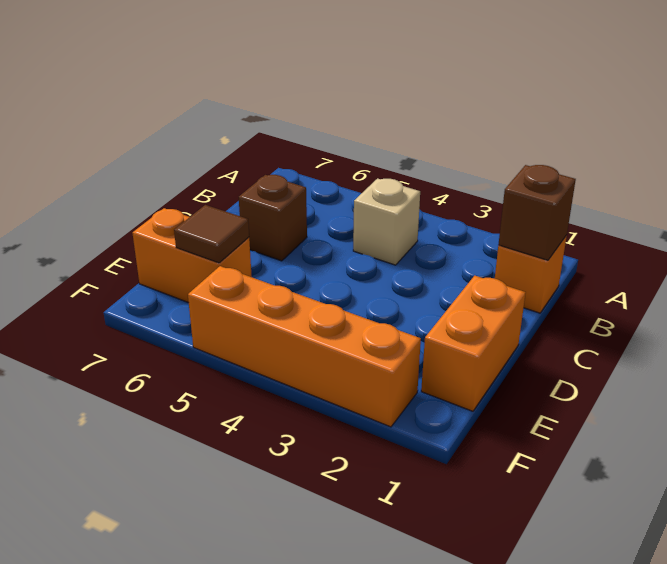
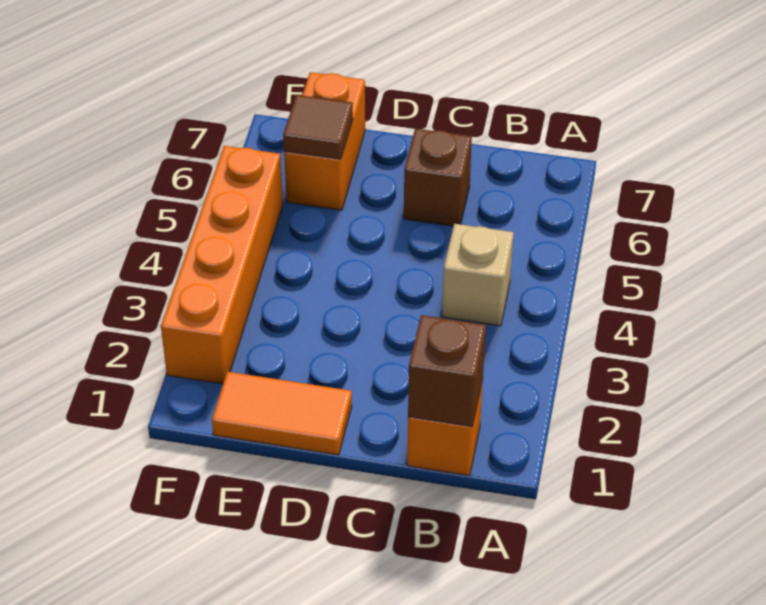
orange 1x2 brick [421,276,526,411] -> orange 1x2 tile [212,372,352,455]

